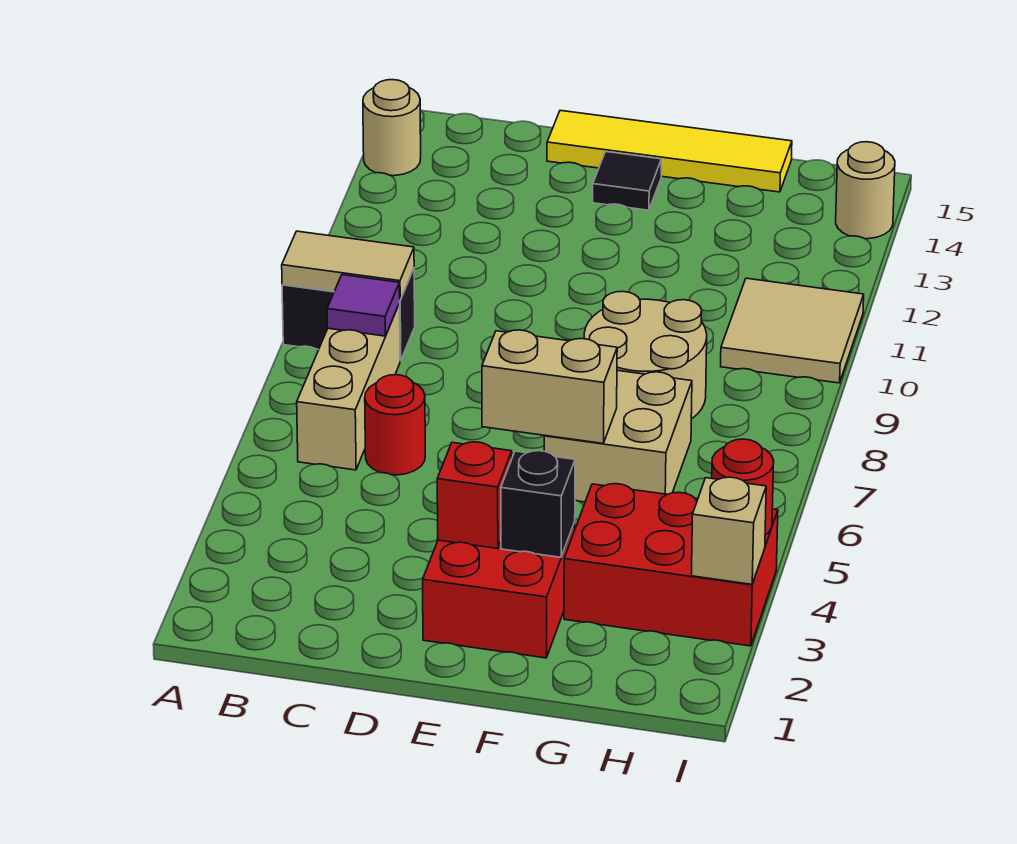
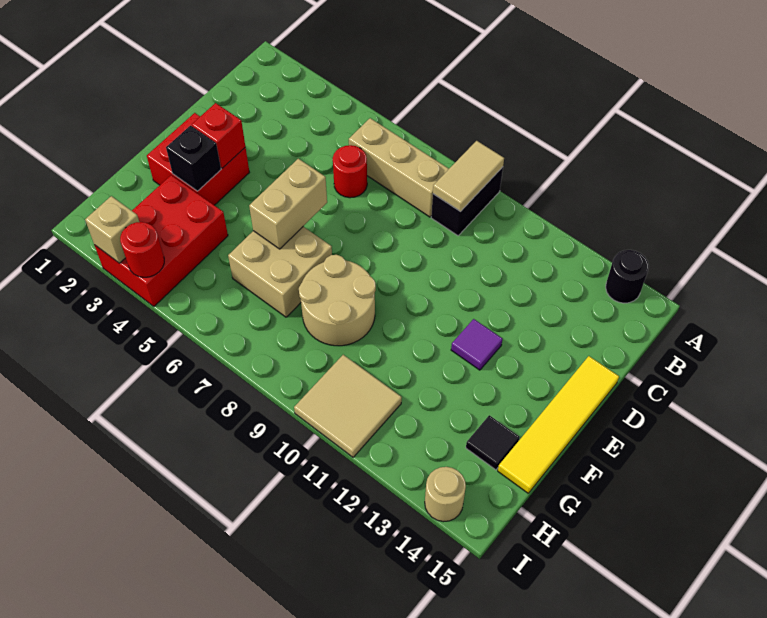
tan 1x1 round brick [363,80,421,176] -> black 1x1 round brick [606,250,649,303]
purple 1x1 tile [327,275,400,336] -> purple 1x1 tile moved to [451,319,502,370]
black 1x1 tile [593,152,661,210] -> black 1x1 tile moved to [466,415,520,470]

